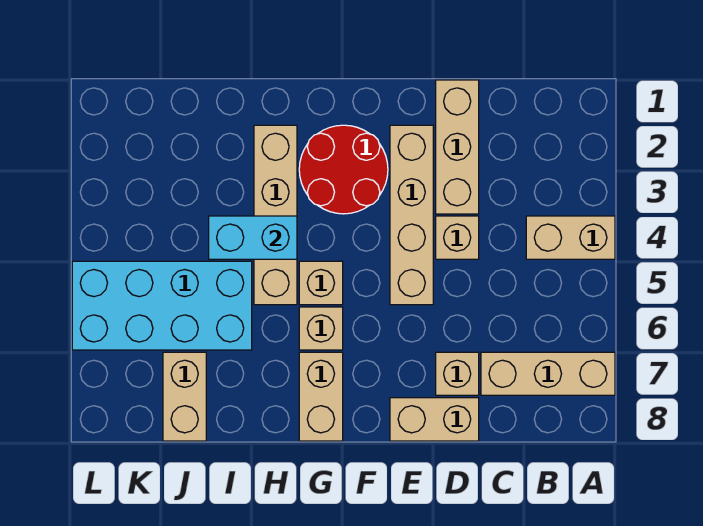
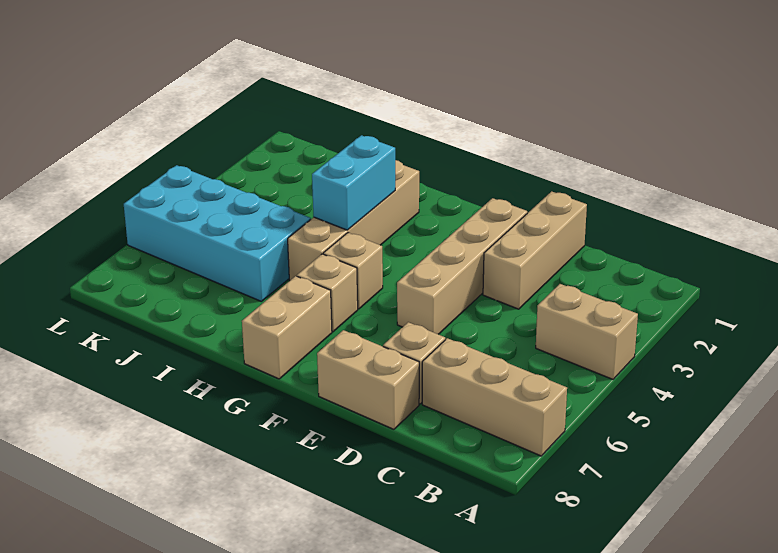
tan 1x1 brick [436,216,479,259] -> none
red 2x2 round brick [299,125,388,214] -> none
cyan 1x2 brick [209,216,297,259] -> cyan 1x2 brick turned to [312,135,395,230]
tan 1x2 brick [163,352,206,441] -> none

